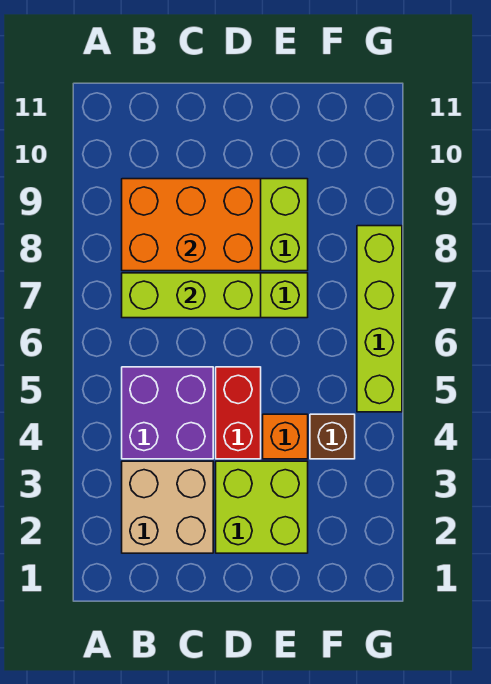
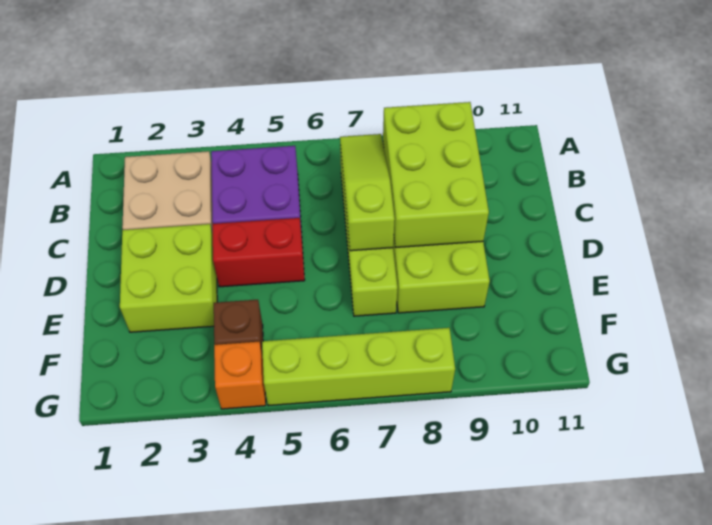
lime 1x3 brick [122,273,261,318] -> lime 1x3 slope [340,134,395,251]
orange 2x3 brick [122,179,261,271] -> lime 2x3 brick [383,102,489,248]
orange 1x1 brick [263,414,308,459] -> orange 1x1 brick moved to [214,341,266,409]

